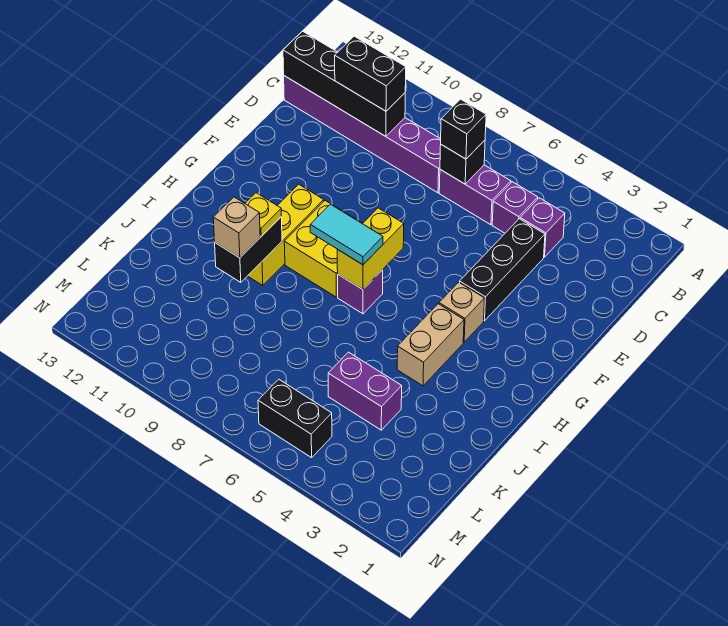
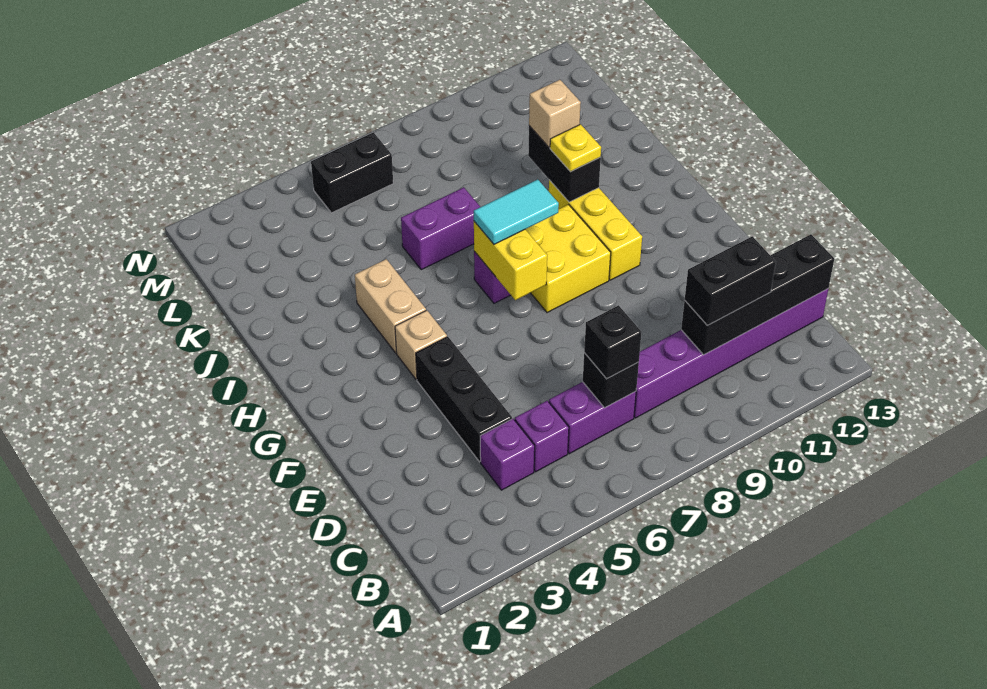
purple 1x2 brick [328,352,402,430] -> purple 1x2 brick moved to [401,187,480,270]

